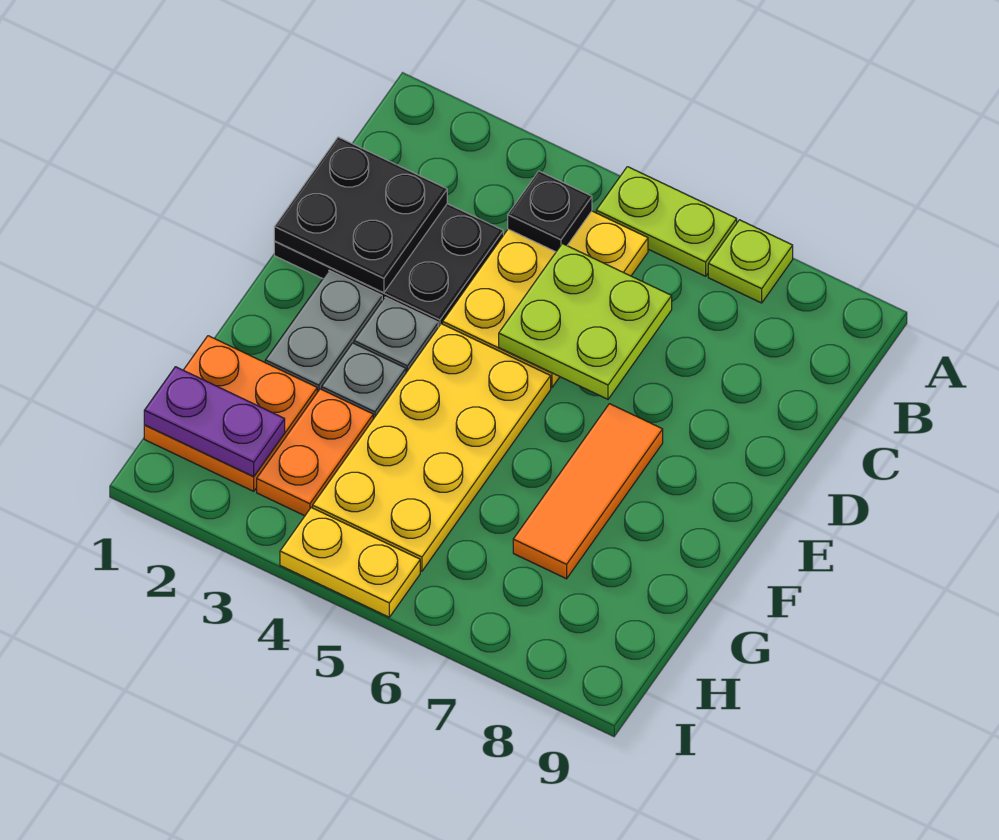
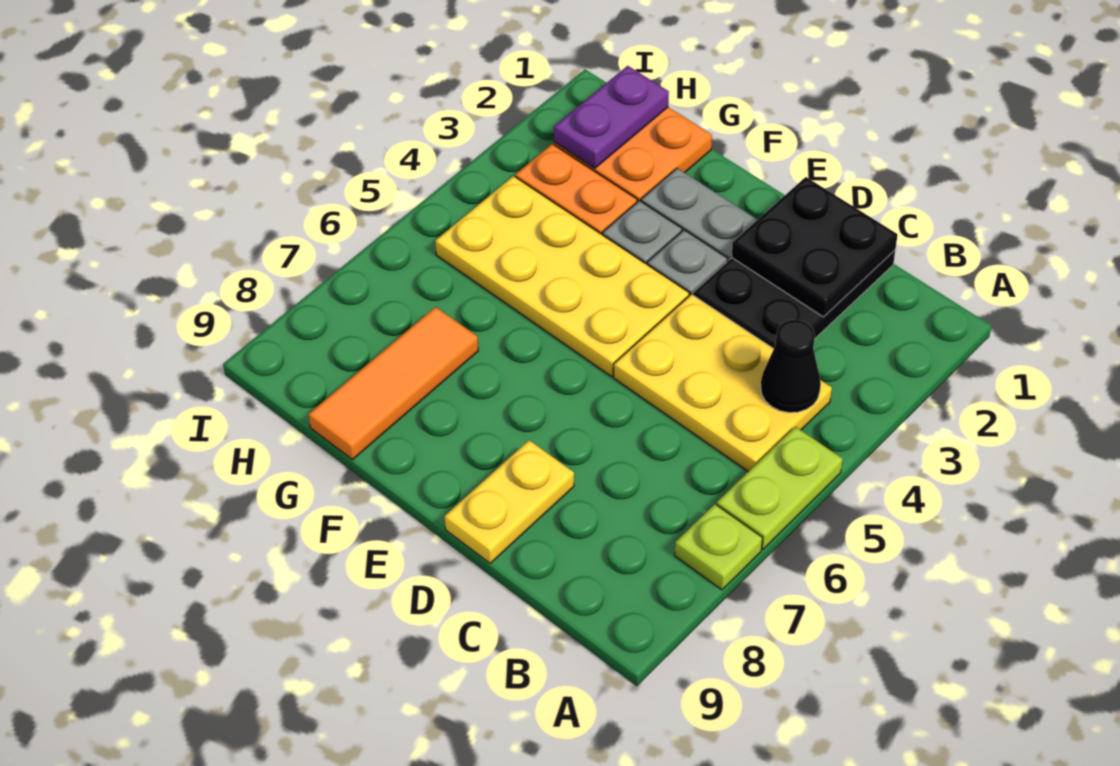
black 1x1 plate [508,171,592,252] -> black 1x1 cone [761,320,821,413]
lime 2x2 plate [499,244,672,399] -> none
orange 1x3 tile [513,404,663,579] -> orange 1x3 tile turned to [308,307,478,460]
yellow 1x2 plate [280,508,420,617] -> yellow 1x2 plate moved to [444,440,574,563]

